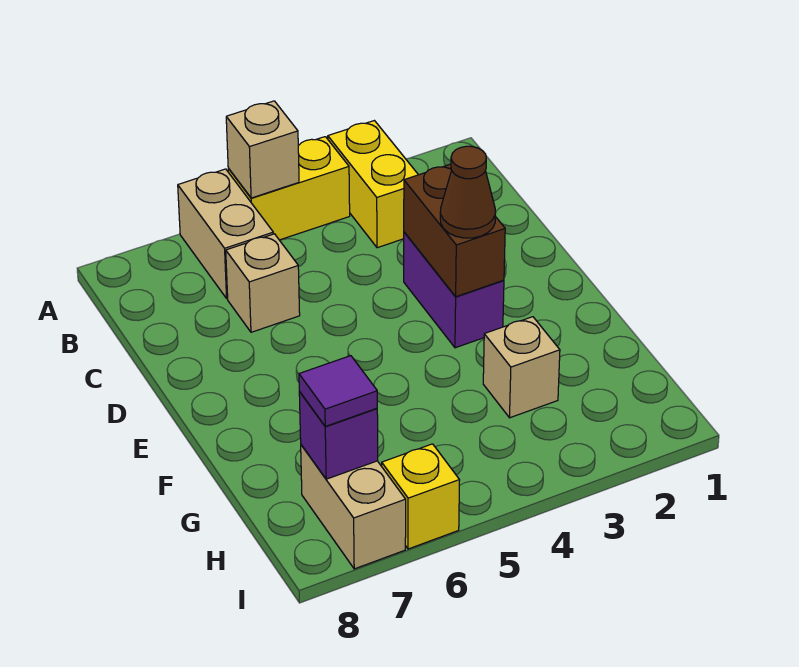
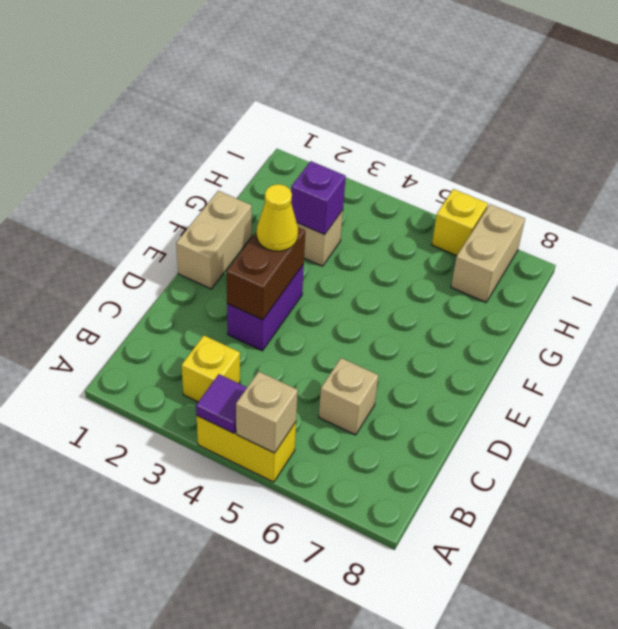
yellow 1x2 brick [328,121,418,248] -> yellow 1x1 brick [182,335,240,402]
tan 1x2 brick [178,169,273,299] -> tan 1x2 brick moved to [176,191,252,289]
brown 1x1 cone [440,146,495,238] -> yellow 1x1 cone [257,184,298,251]
purple 1x1 brick [299,392,378,479] -> purple 1x1 brick moved to [291,161,346,235]
purple 1x1 tile [299,356,377,426] -> purple 1x1 tile moved to [196,374,247,433]

